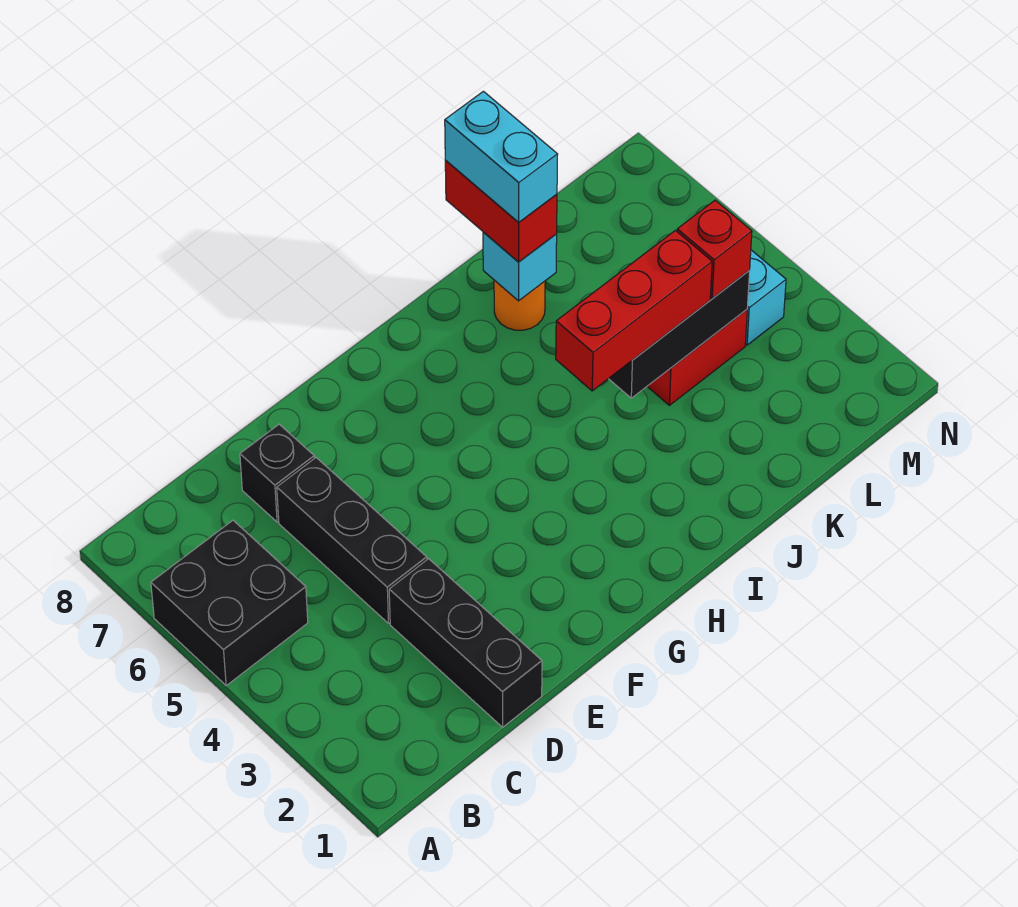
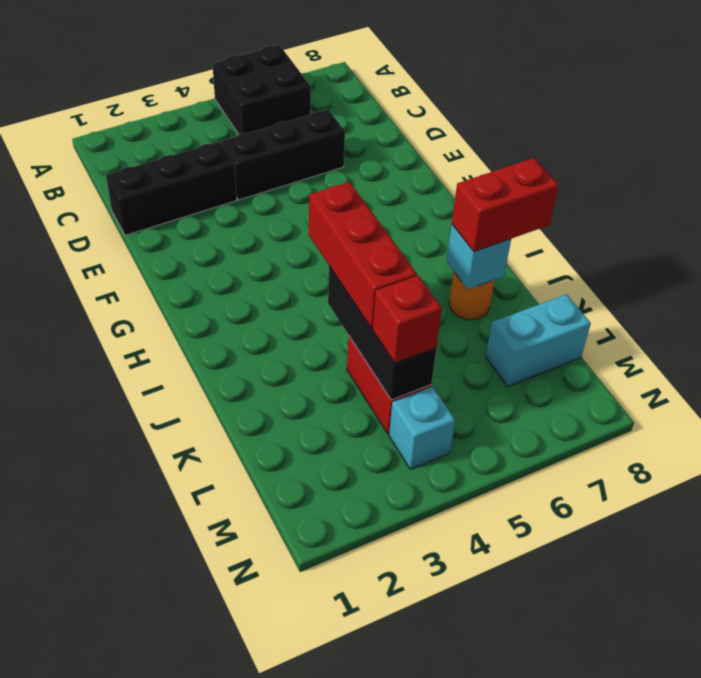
black 1x1 brick [240,424,314,522] -> none
cyan 1x2 brick [445,91,558,222] -> cyan 1x2 brick moved to [486,294,591,386]

